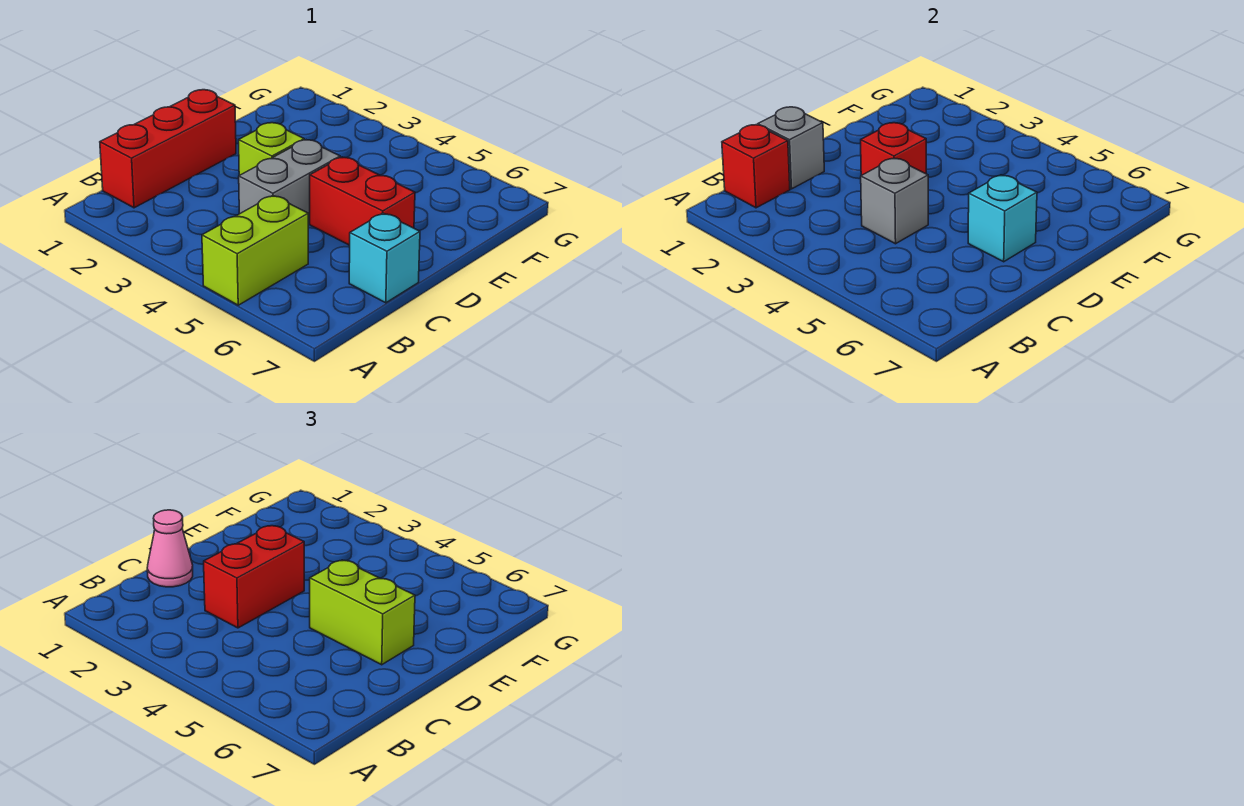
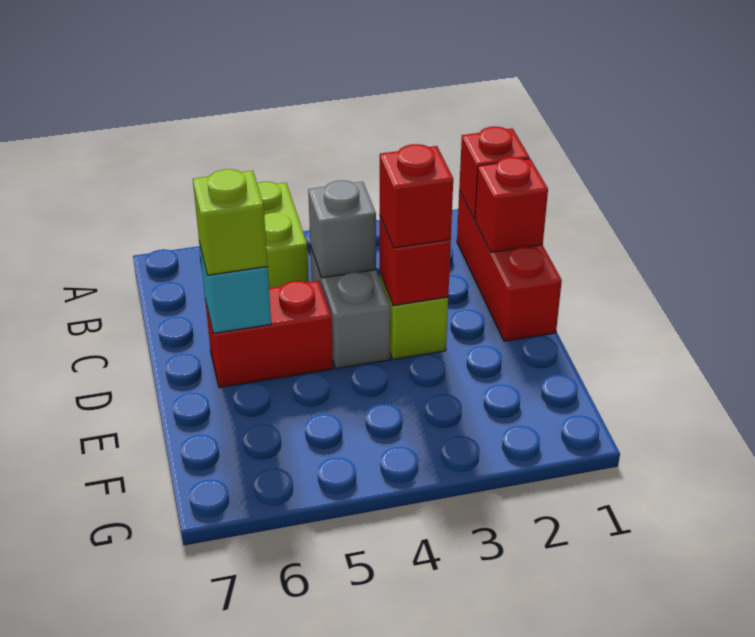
grey 1x1 brick [758,107,824,189] -> red 1x1 brick [475,157,548,252]
pink 1x1 cone [147,510,193,587] -> none
red 1x2 brick [204,526,304,628] -> red 1x1 brick [380,144,453,248]
cyan 1x1 brick [349,213,420,303] -> none
lime 1x2 brick [310,560,415,665] -> lime 1x1 brick [193,169,268,275]

